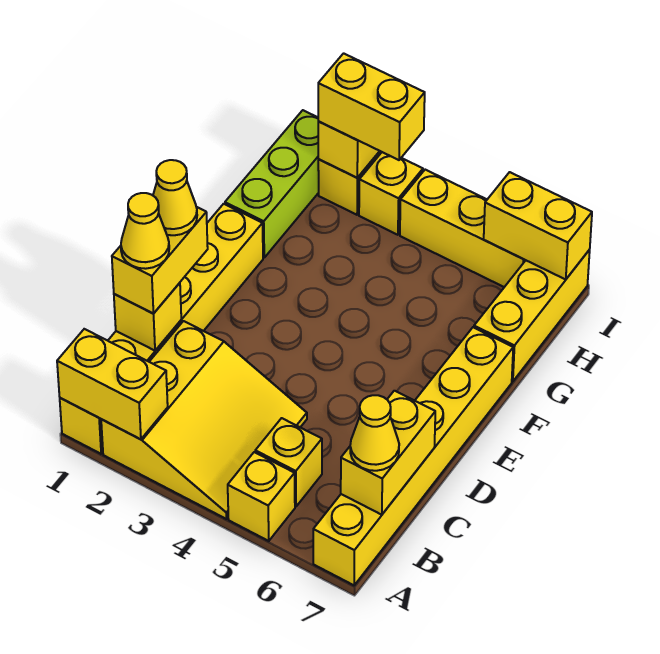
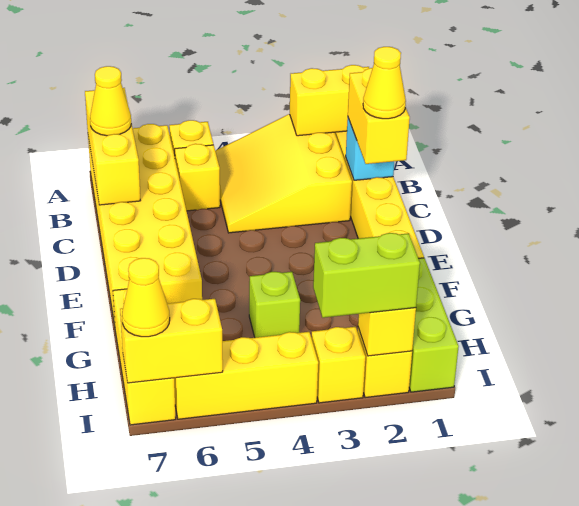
yellow 1x6 brick [313,327,513,585] -> yellow 2x6 brick [88,124,202,325]
yellow 1x2 brick [341,391,435,515] -> yellow 1x3 brick [85,88,140,205]
yellow 1x1 brick [114,283,181,351] -> cyan 1x1 brick [346,118,394,180]
yellow 1x1 cone [121,193,169,269] -> yellow 1x1 cone moved to [122,258,170,337]
none -> lime 1x1 brick [249,272,300,338]
yellow 1x2 brick [318,53,425,160] -> lime 1x2 brick [313,233,420,318]

